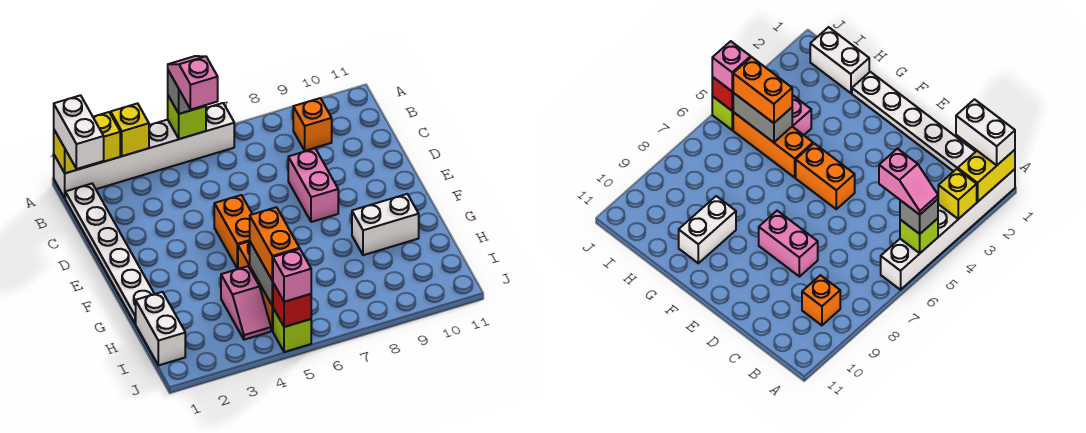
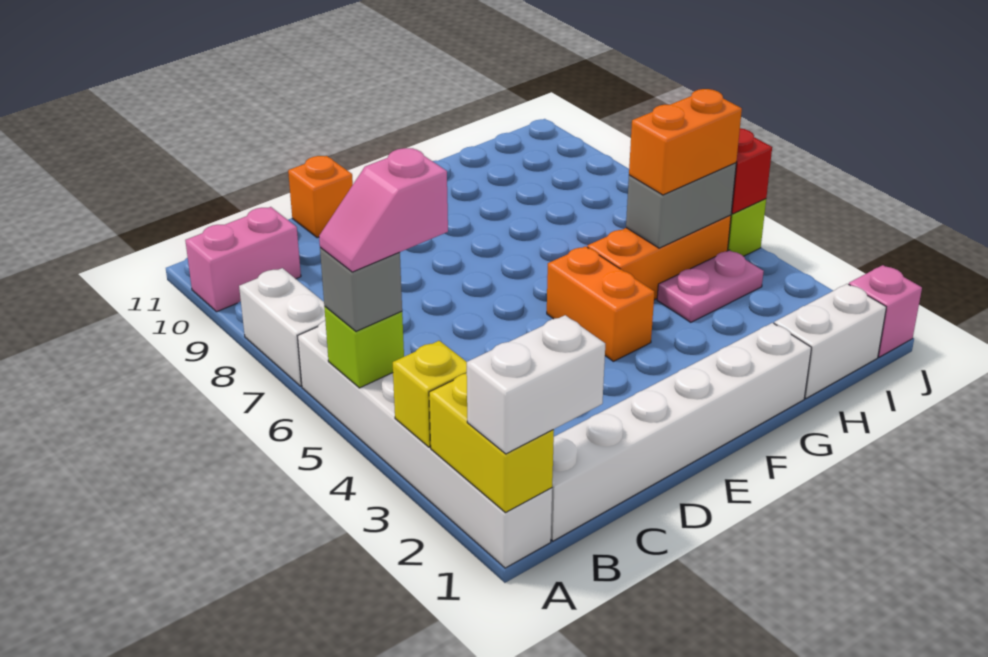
white 1x6 plate [65,184,154,324] -> white 1x6 brick [551,323,811,541]
orange 1x1 brick [293,98,332,151] -> orange 1x1 brick moved to [288,156,353,238]
pink 1x2 brick [288,149,338,222] -> pink 1x2 brick moved to [185,207,301,312]
orange 1x2 brick [214,195,252,269] -> orange 1x2 brick turned to [547,246,654,361]
white 1x2 brick [352,194,419,255] -> white 1x2 brick moved to [239,268,325,386]
pink 1x2 slope [221,266,271,340] -> pink 1x2 plate [657,250,764,322]
pink 1x1 brick [273,249,311,302] -> pink 1x1 brick moved to [849,265,922,357]

